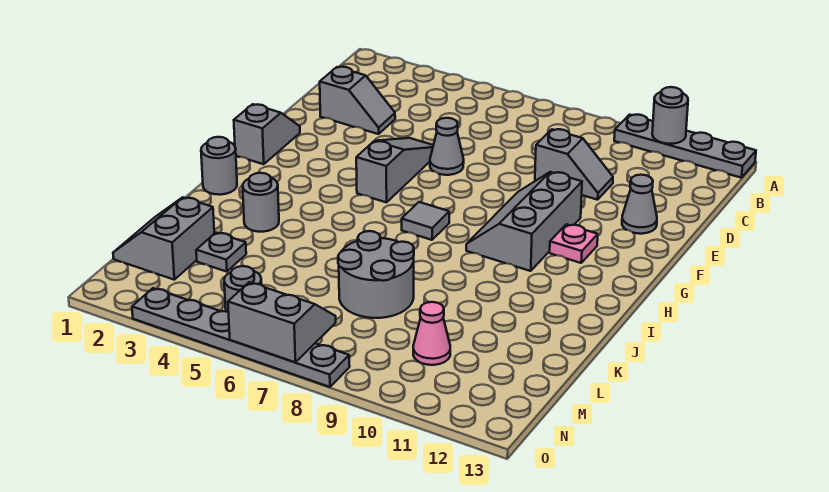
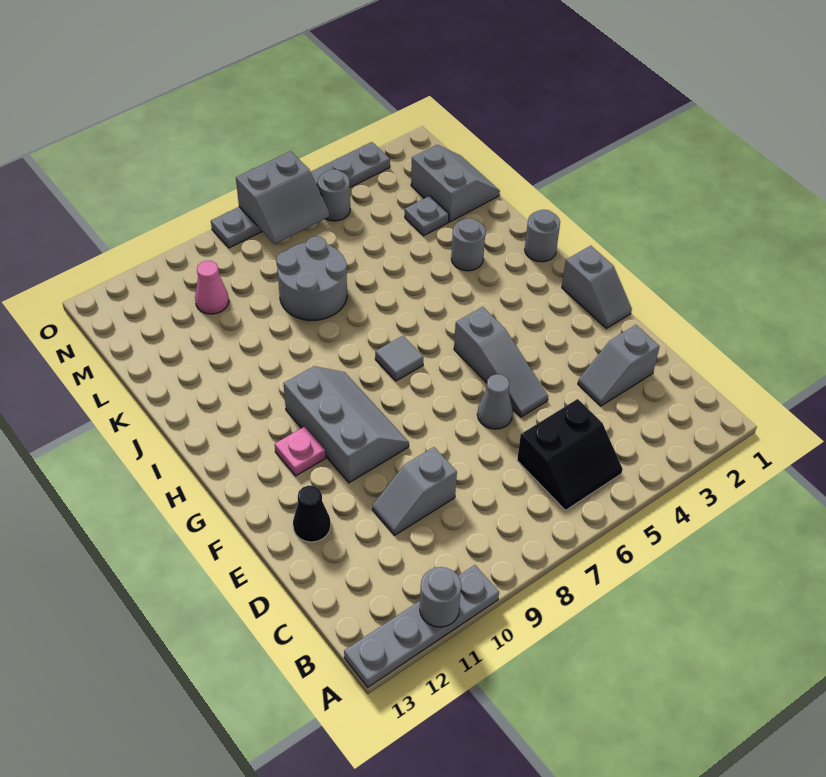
none -> black 2x2 slope [517,399,623,510]
grey 1x1 cone [622,175,657,234] -> black 1x1 cone [293,486,331,542]

